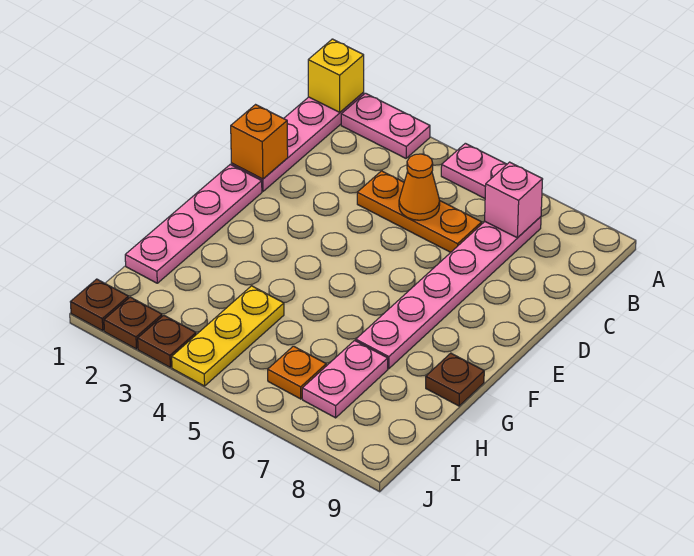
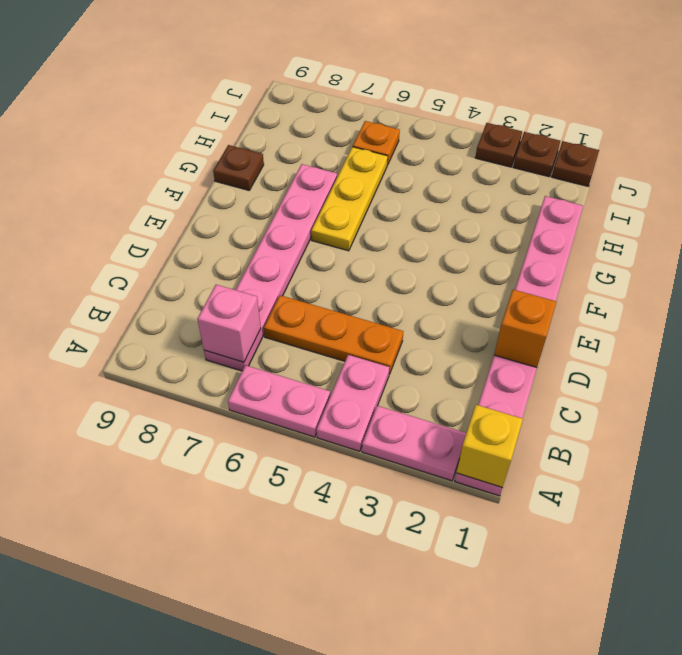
orange 1x1 cone [399,154,440,220] -> none
yellow 1x3 plate [172,286,284,386] -> yellow 1x3 plate moved to [311,147,388,251]
pink 1x2 plate [302,341,388,418] -> pink 1x2 plate moved to [317,355,390,451]

